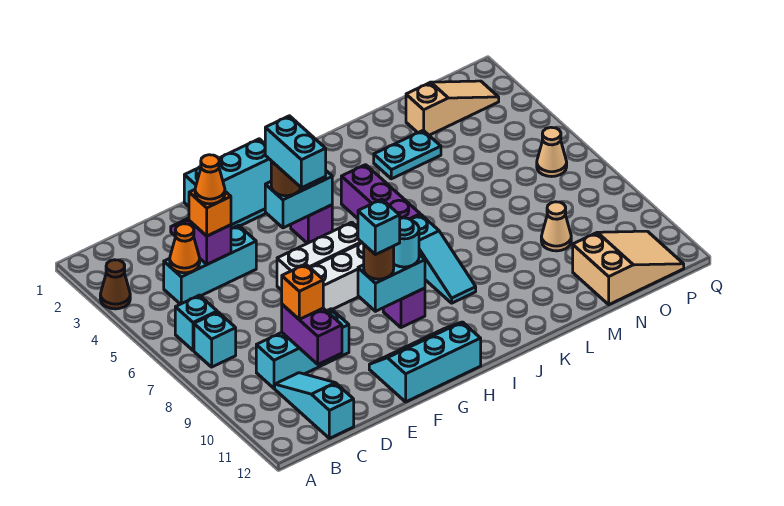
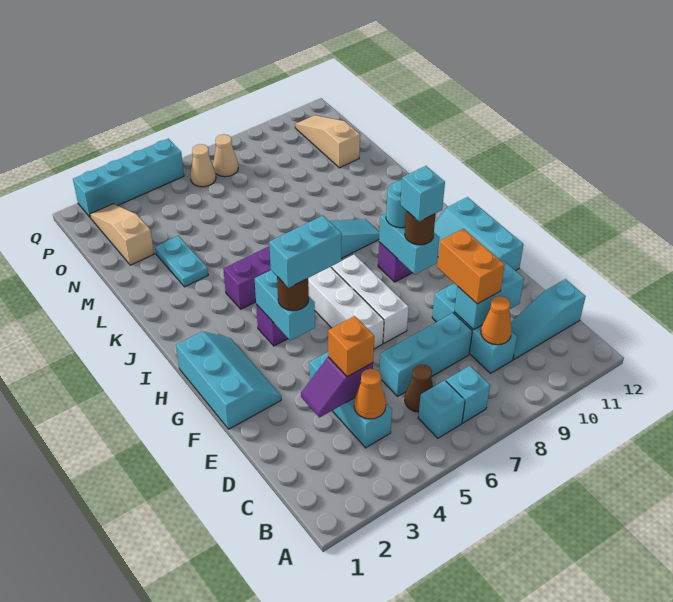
brown 1x1 cone [100,260,130,309] -> brown 1x1 cone moved to [405,364,433,412]
orange 1x1 cone [195,155,225,204] -> orange 1x1 cone moved to [481,296,512,345]
none -> cyan 1x3 brick [379,313,472,396]
purple 1x2 brick [282,304,342,364] -> cyan 1x2 brick [454,261,524,330]
orange 1x1 brick [282,264,323,319] -> orange 1x2 brick [437,229,505,304]
tan 1x1 cone [541,202,571,251] -> tan 1x1 cone moved to [213,134,238,177]
tan 2x3 slope [573,231,684,304] -> tan 1x3 slope [295,115,360,168]
none -> cyan 1x4 brick [73,139,184,217]

